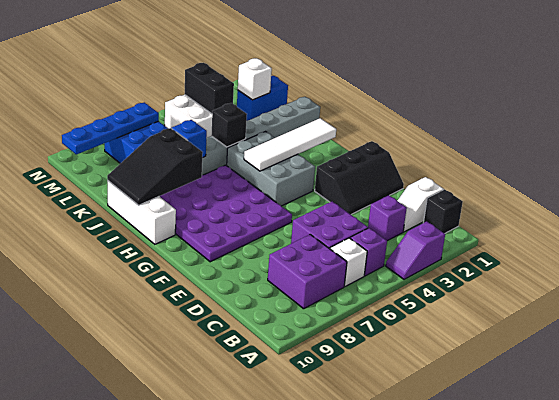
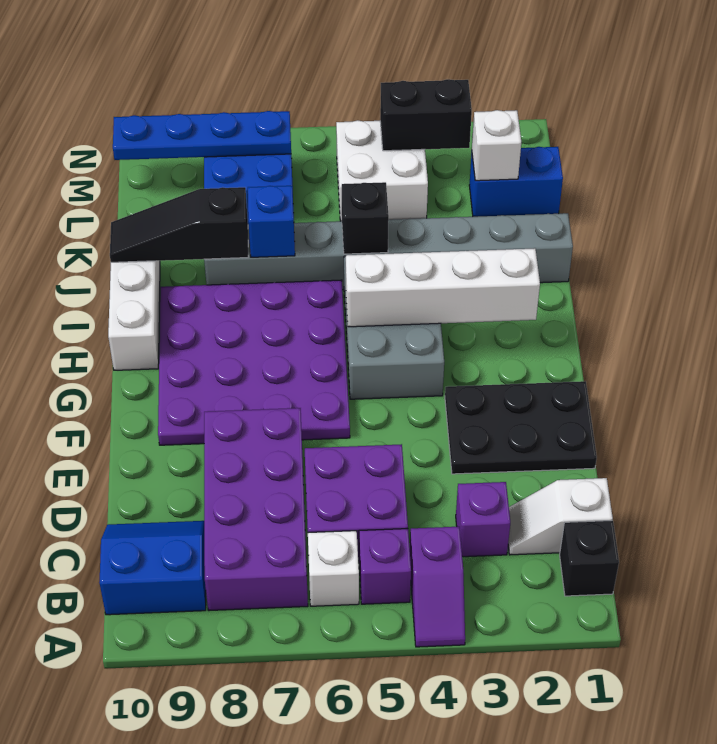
purple 1x2 slope [386,221,445,279] -> purple 1x2 slope turned to [410,527,465,647]
purple 2x2 brick [268,234,347,309] -> purple 2x4 brick [204,408,308,611]
none -> blue 2x2 slope [99,521,206,615]
black 2x3 slope [315,141,404,214] -> black 2x3 plate [445,381,597,474]
white 1x4 tile [244,118,336,171] -> white 1x4 brick [346,248,540,327]
black 2x3 slope [107,128,203,205] -> black 1x3 slope [110,187,248,262]
black 1x2 brick [185,63,234,114] -> black 1x2 brick turned to [380,79,472,151]

